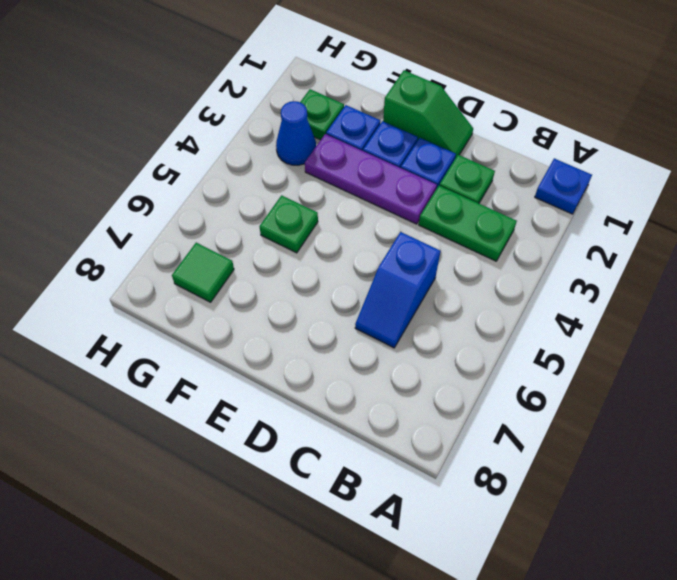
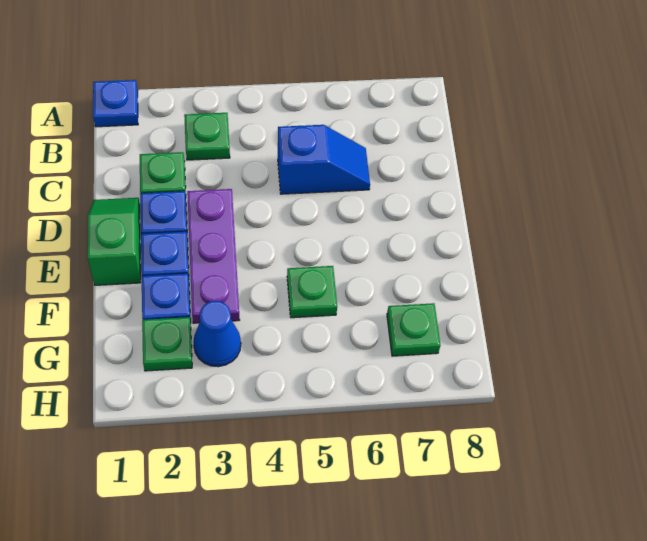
green 1x2 plate [419,186,517,261] -> green 1x1 plate [184,113,230,160]
green 1x1 tile [172,243,234,302] -> green 1x1 plate [387,303,440,356]

